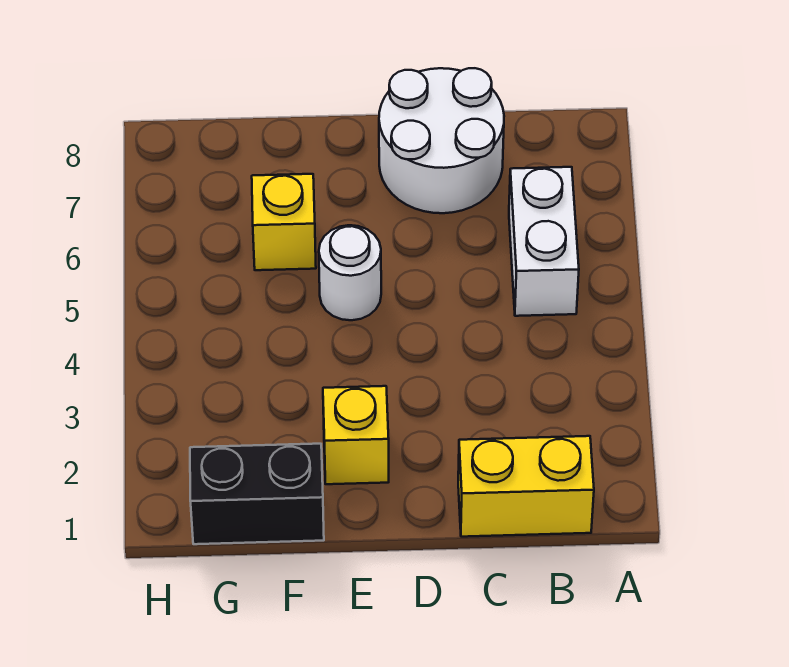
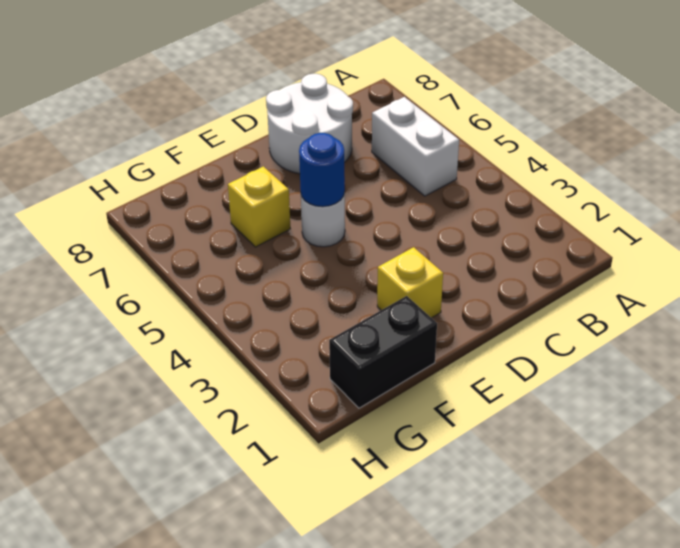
yellow 1x2 brick [458,436,594,537] -> none
none -> blue 1x1 round brick [299,133,345,207]

